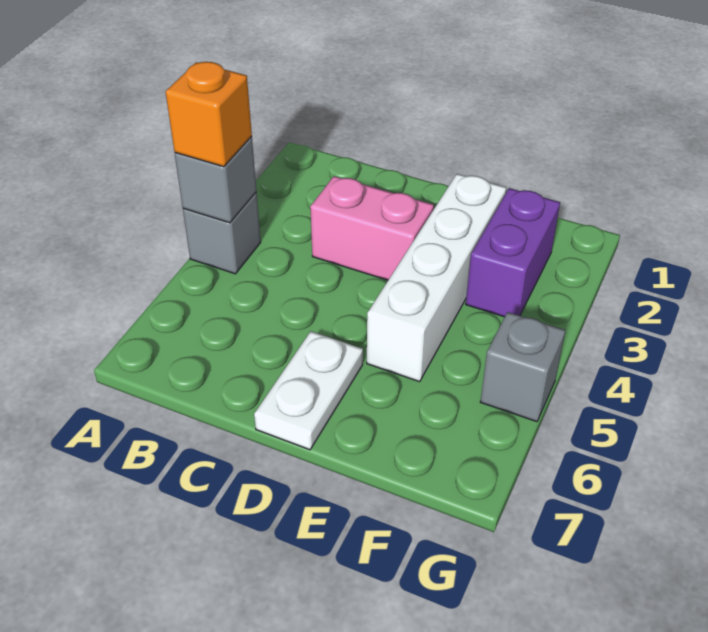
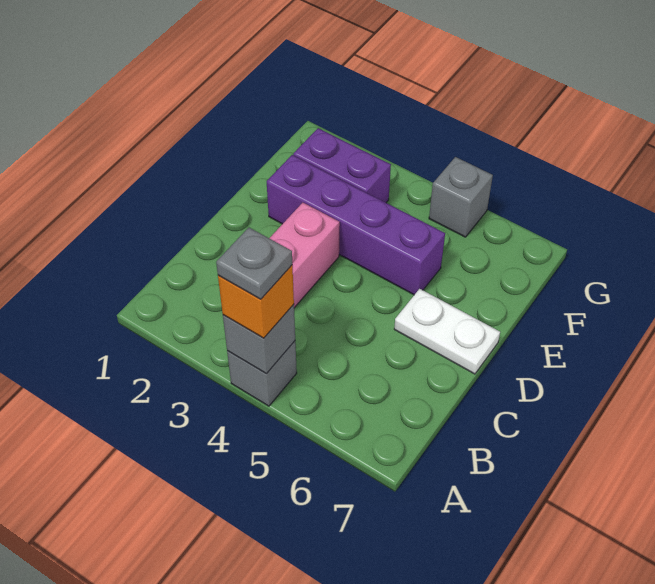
none -> grey 1x1 plate [216,228,292,299]
white 1x4 brick [367,174,506,382] -> purple 1x4 brick [267,155,445,295]

